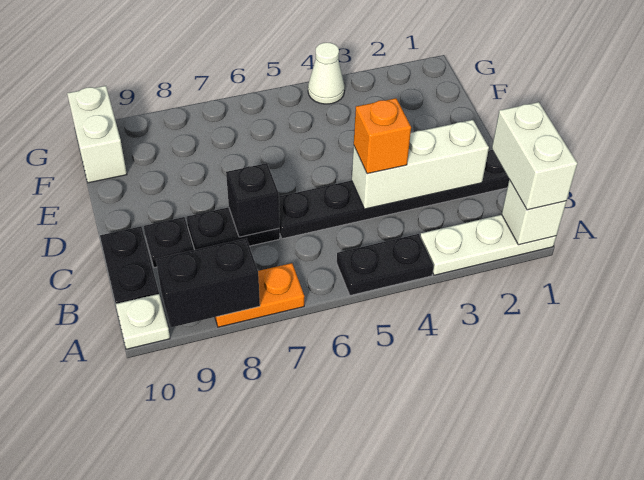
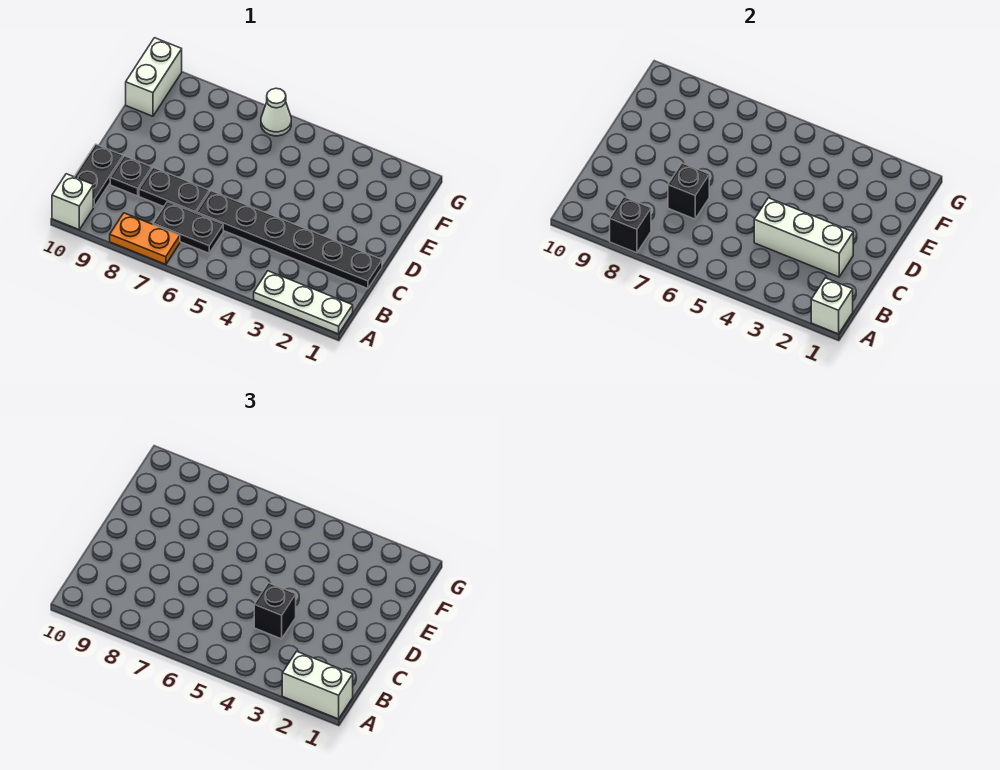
white 1x2 brick [492,102,577,210] -> white 1x2 brick turned to [282,651,353,719]
black 1x2 plate [337,234,434,295] -> black 1x2 plate moved to [153,202,223,253]
black 1x2 brick [156,239,260,327] -> black 1x1 brick [610,197,651,253]
white 1x1 plate [116,294,170,349] -> white 1x1 brick [52,174,93,230]
orange 1x1 brick [354,98,411,174] -> black 1x1 brick [254,583,296,639]
white 1x1 cone [308,43,345,104] -> white 1x1 cone moved to [261,88,291,136]

